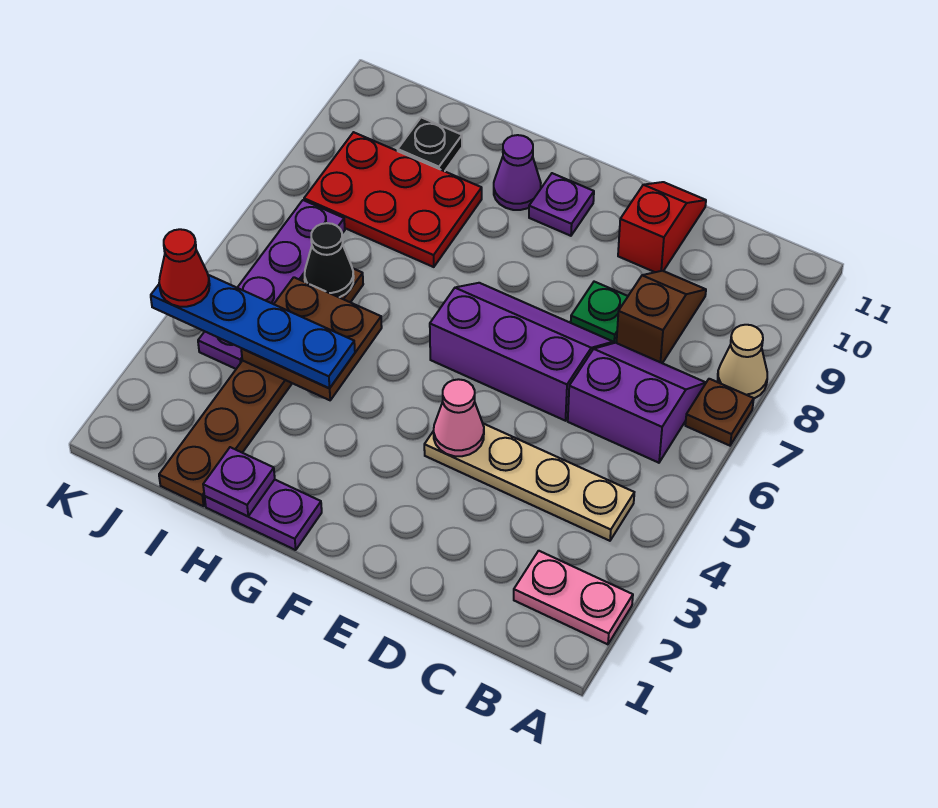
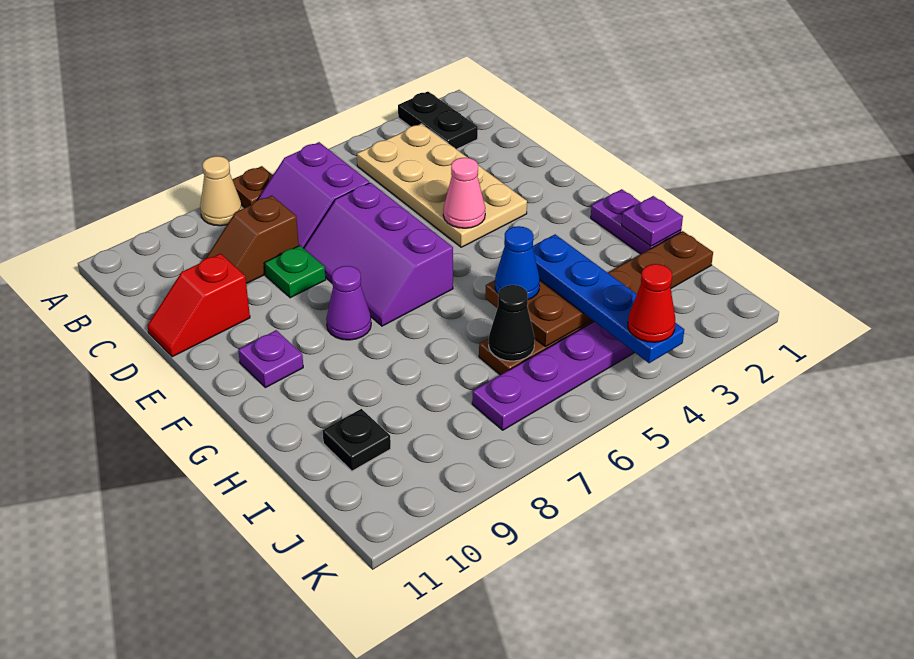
pink 1x2 plate [514,551,633,644] -> black 1x2 plate [398,92,478,149]
tan 1x4 plate [424,424,634,541] -> tan 2x4 plate [357,124,527,247]
purple 1x1 cone [494,135,541,210] -> purple 1x1 cone moved to [326,266,371,340]
none -> blue 1x1 cone [495,226,540,300]
red 2x3 plate [304,132,482,267] -> none

